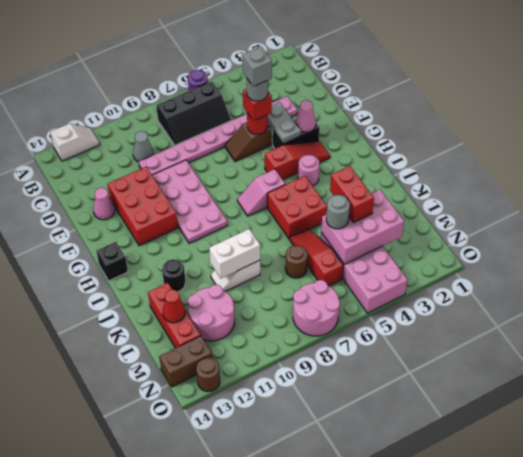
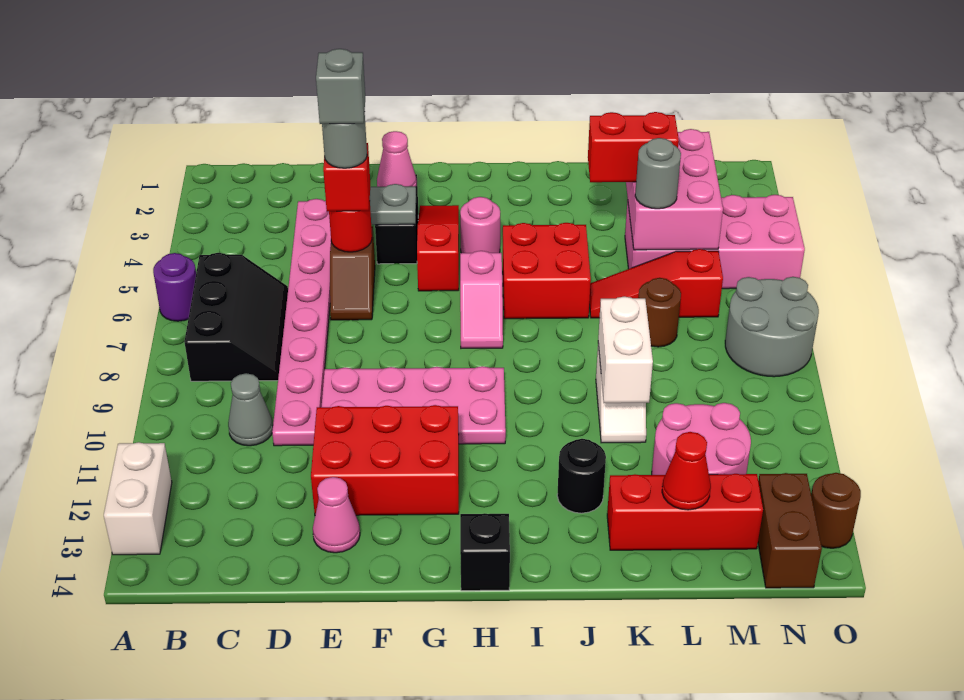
white 1x2 slope [50,124,100,161] -> white 1x2 brick [104,442,172,555]
pink 2x2 round brick [293,280,340,336] -> grey 2x2 round brick [725,277,819,377]

